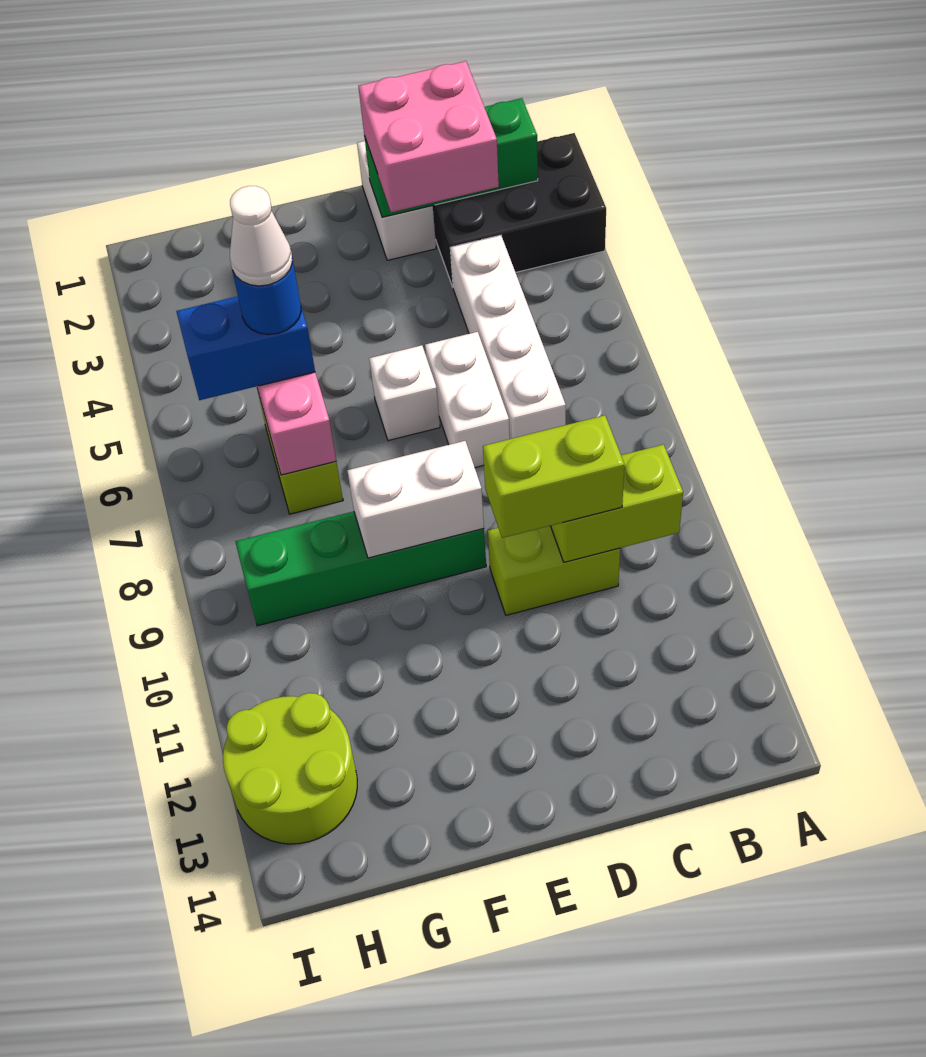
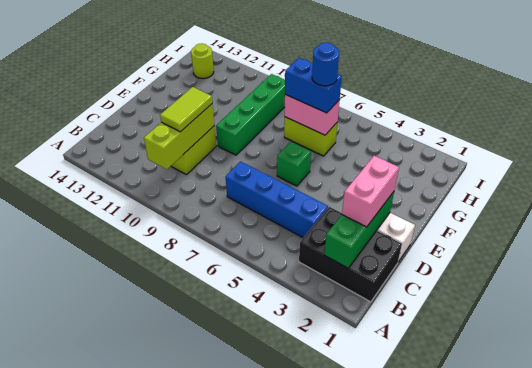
black 2x3 brick [433,133,606,287] -> black 2x3 brick turned to [299,207,402,302]
lime 1x2 brick [551,445,683,562] -> lime 1x3 brick [144,104,214,170]
pink 2x2 brick [358,61,499,212] -> pink 1x2 brick [342,156,399,227]
white 1x4 brick [450,235,566,439] -> blue 1x4 brick [226,162,328,238]
lime 1x2 brick [483,415,624,538] -> lime 1x2 tile [160,87,212,132]
white 1x2 brick [425,332,510,467] -> none
white 1x1 brick [369,345,440,441] -> green 1x1 brick [277,142,311,186]
white 1x2 brick [347,441,484,558] -> none
blue 1x2 brick [176,296,315,400] -> blue 1x2 brick turned to [285,58,342,113]
white 1x1 cone [230,186,292,286] -> none
lime 2x2 round brick [223,693,357,844] -> lime 1x1 round brick [191,44,214,79]

